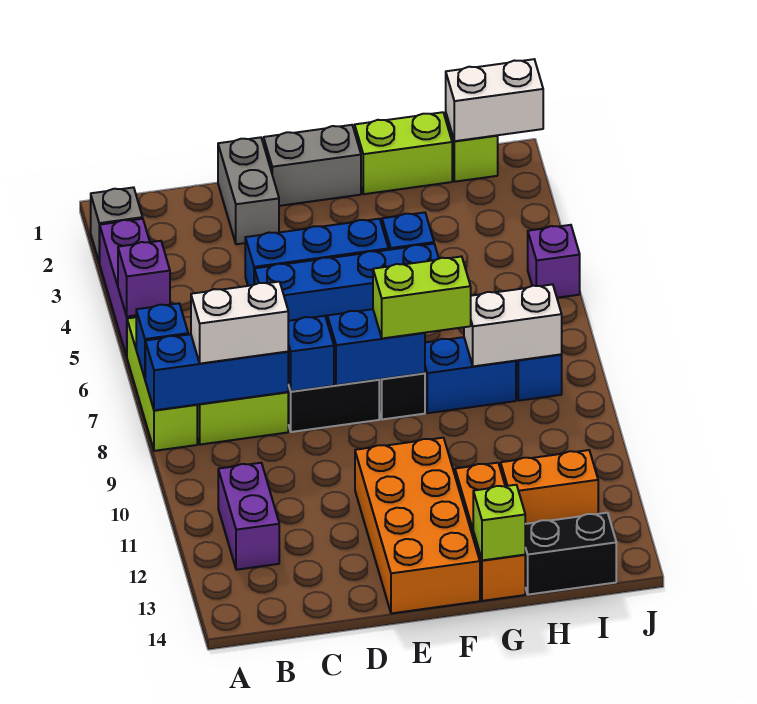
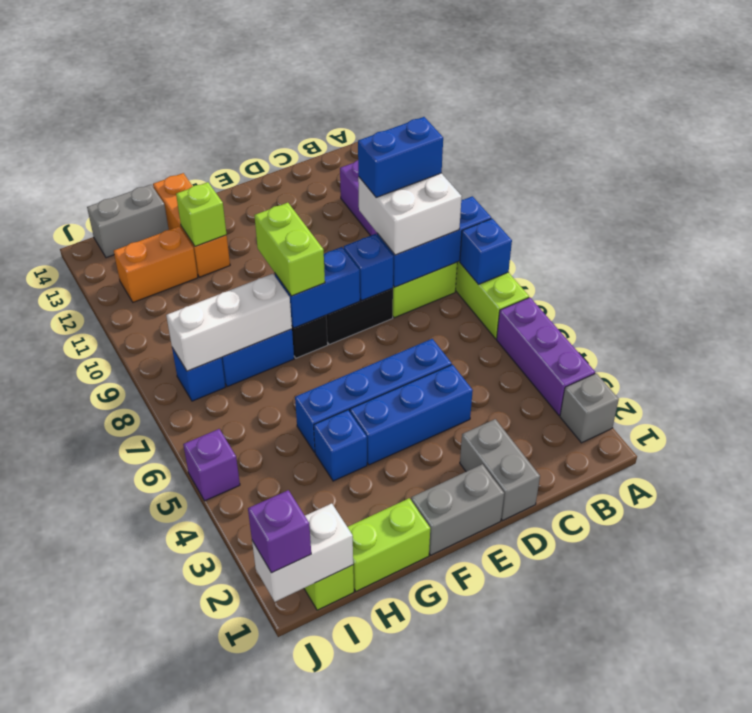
purple 1x1 brick [118,241,170,316] -> purple 1x1 brick moved to [248,490,311,573]
white 1x2 brick [191,282,288,364] -> white 2x2 brick [358,173,462,255]
none -> blue 1x2 brick [358,117,443,197]
orange 2x4 brick [355,438,480,613] -> none
lime 1x2 brick [373,256,471,338] -> lime 1x2 brick turned to [254,203,325,296]
lime 1x1 brick [473,485,525,560] -> lime 1x1 brick moved to [176,182,227,246]
white 1x2 brick [464,284,562,366] -> white 1x3 brick [166,274,292,371]
black 1x2 brick [525,513,616,595] -> grey 1x2 brick [87,185,169,258]

